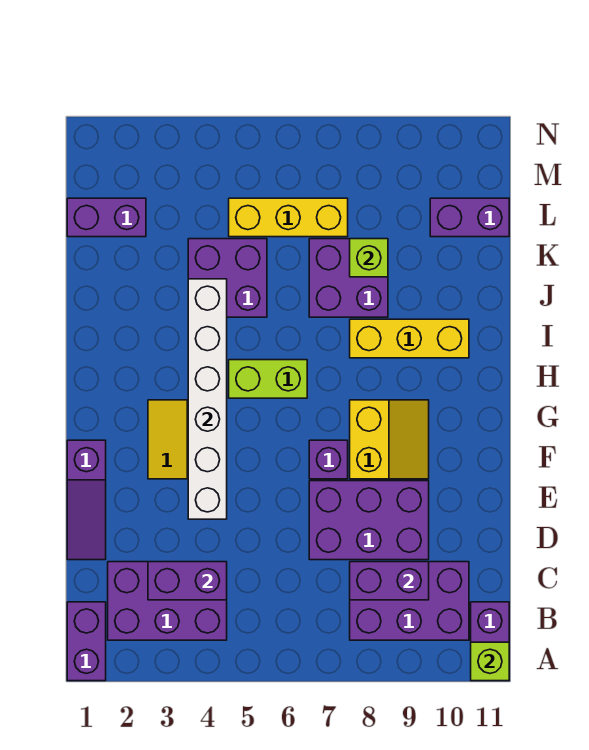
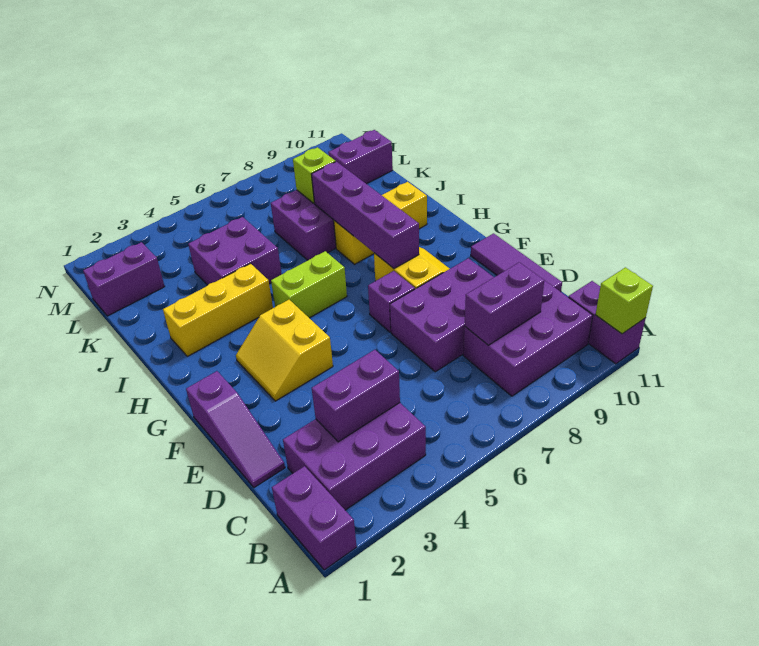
none -> purple 1x3 tile [471,233,562,292]
white 1x6 brick [188,279,227,519] -> none
none -> purple 1x4 brick [312,162,419,269]
yellow 1x3 brick [229,198,348,237] -> yellow 1x3 brick moved to [163,264,273,356]

